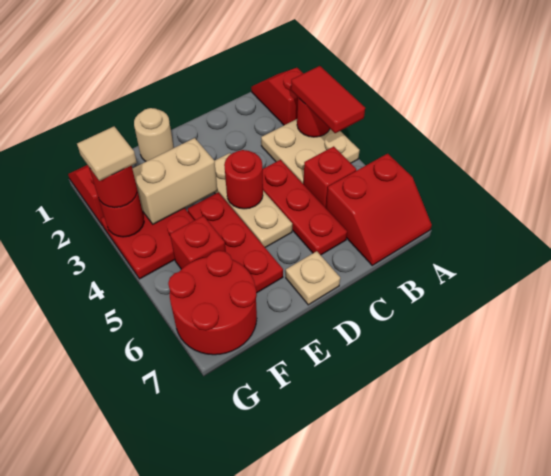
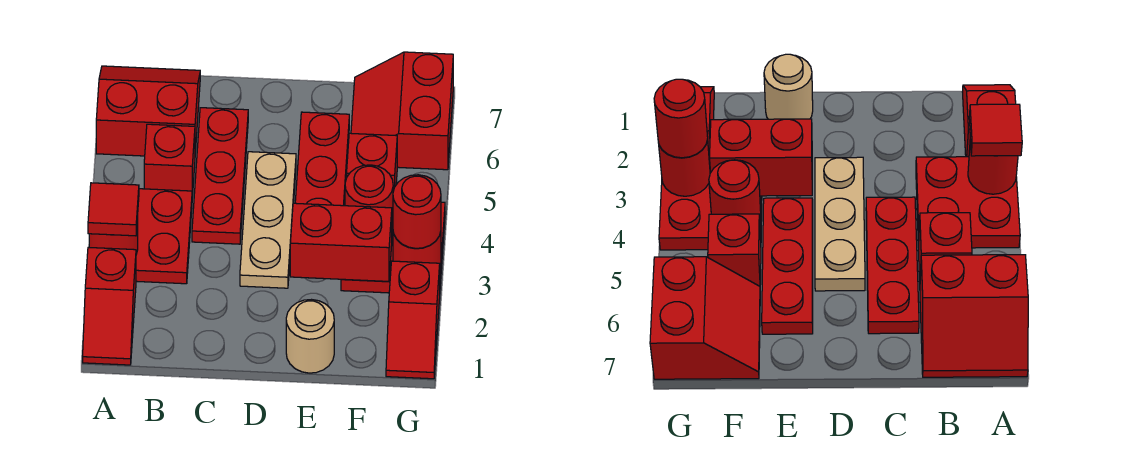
tan 2x2 plate [261,119,360,183] -> red 2x2 plate [136,189,192,284]
red 1x2 tile [291,66,365,133] -> red 1x1 tile [88,183,139,236]
red 1x1 round brick [224,150,263,209] -> red 1x1 round brick moved to [345,165,393,223]
tan 1x1 plate [286,251,340,305] -> none
tan 1x2 brick [132,138,217,224] -> red 1x2 brick [290,203,392,281]
red 2x2 round brick [168,251,257,355] -> red 2x2 slope [351,52,453,170]
tan 1x1 tile [77,126,137,181] -> none

